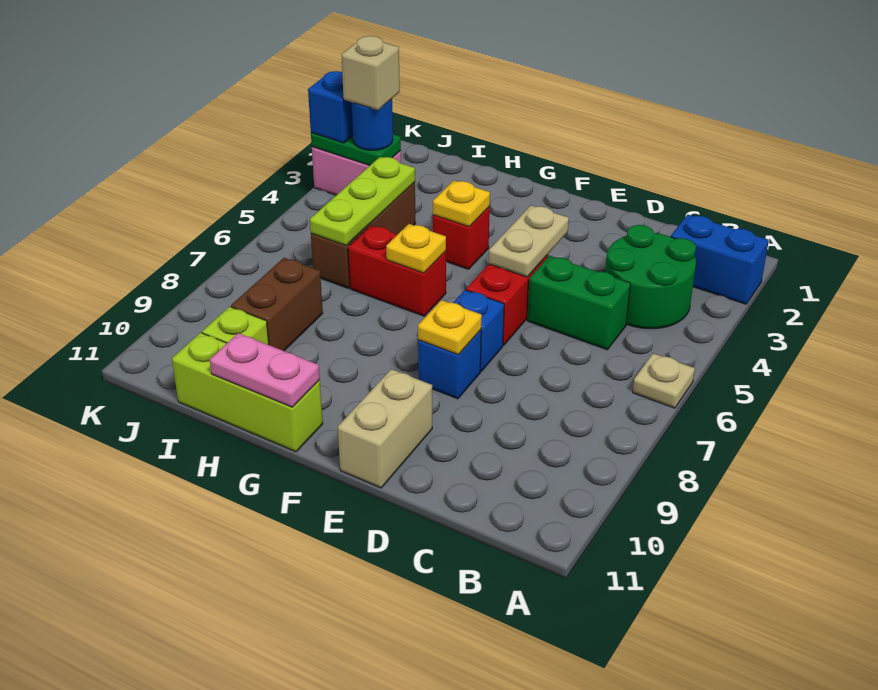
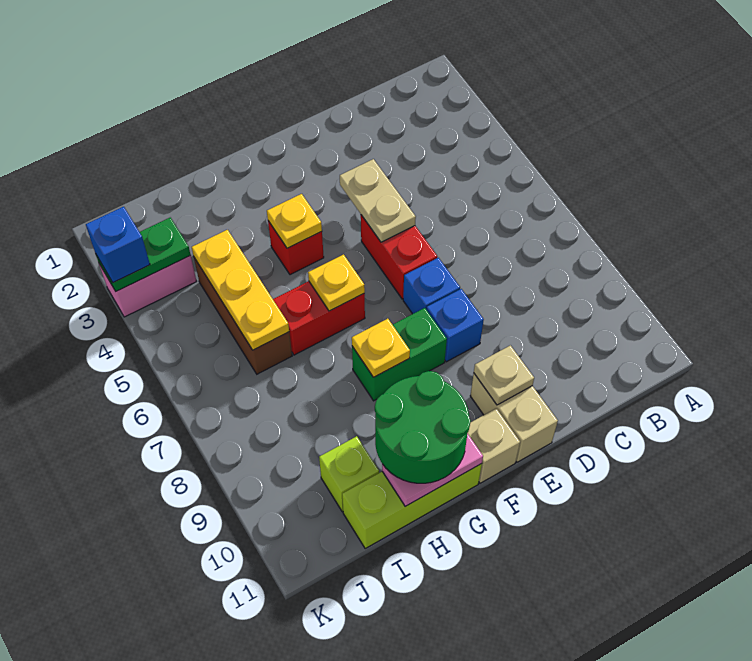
blue 1x2 brick [671,215,769,304] -> none
tan 1x1 plate [633,353,695,408] -> tan 1x1 plate moved to [474,345,534,405]
green 2x2 round brick [605,225,696,329] -> green 2x2 round brick moved to [375,371,471,483]
green 1x2 brick [527,256,631,350] -> green 1x2 brick moved to [352,308,447,401]
yellow 1x1 plate [418,300,482,354] -> yellow 1x1 plate moved to [352,319,410,377]
lime 1x3 plate [310,157,415,246] -> yellow 1x3 plate [192,230,289,350]
brown 1x2 brick [231,258,323,351] -> none
blue 1x1 round brick [352,99,393,150] -> none
tan 1x1 brick [341,36,400,110] -> tan 1x1 brick moved to [468,409,520,483]

